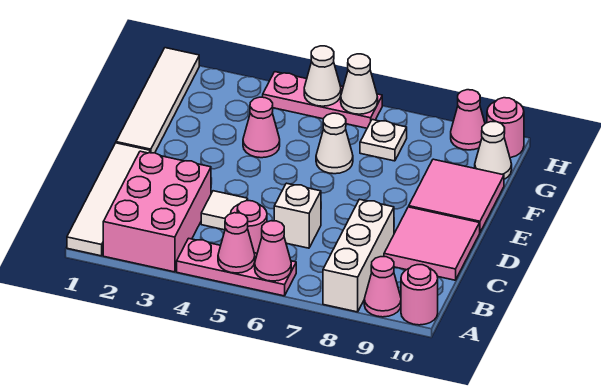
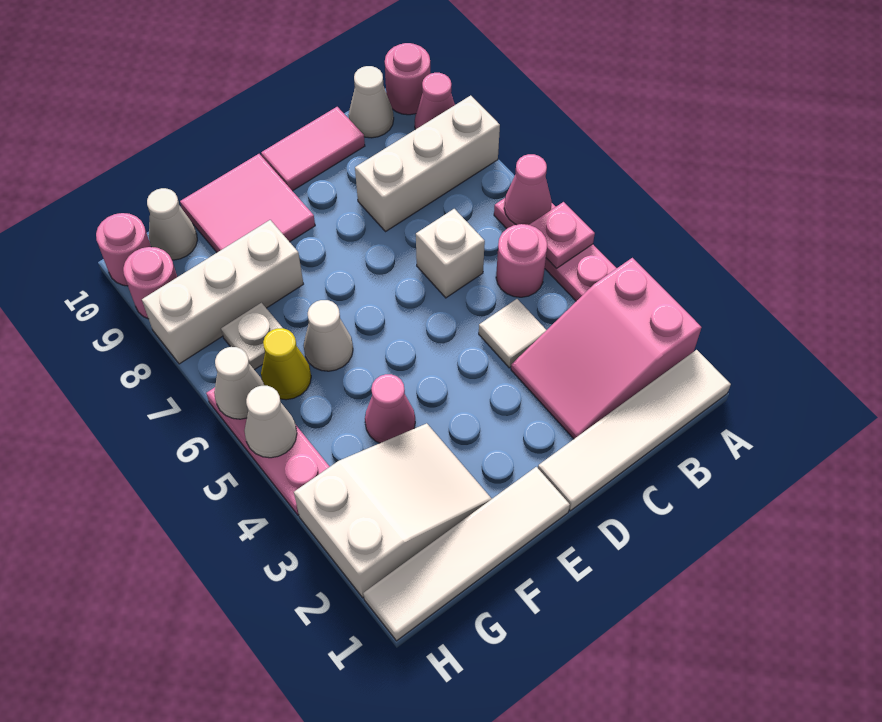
pink 2x3 brick [103,151,211,272] -> pink 2x3 slope [511,258,701,439]
pink 1x1 cone [218,213,255,273] -> pink 1x1 plate [529,202,595,268]
none -> white 1x1 cone [349,66,394,138]
pink 2x2 tile [384,207,480,280] -> pink 1x2 tile [261,107,365,191]
none -> white 2x3 slope [294,423,492,598]
none -> white 1x3 brick [142,220,303,364]
none -> yellow 1x1 cone [261,328,311,400]
pink 1x1 cone [451,90,485,150] -> pink 1x1 round brick [123,247,177,319]

